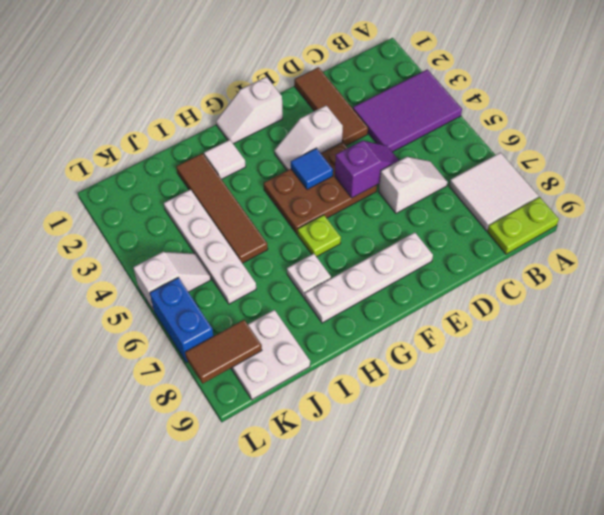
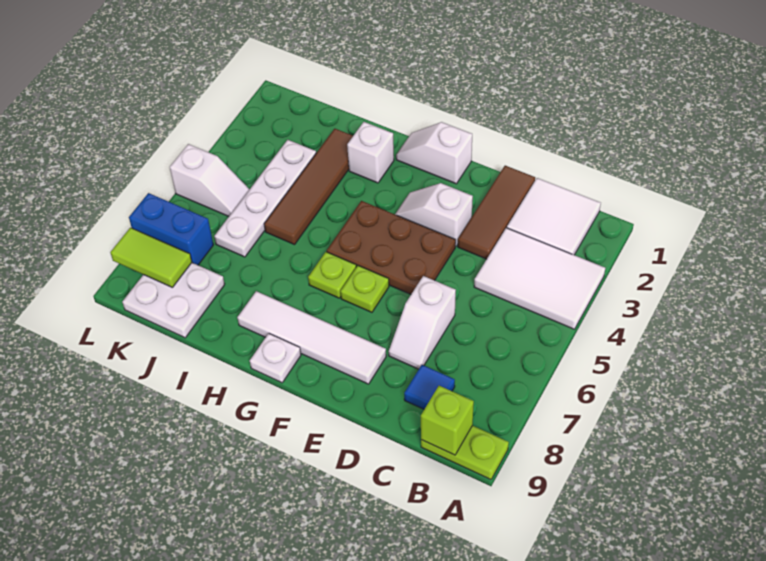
purple 2x3 tile [353,69,462,152] -> white 2x3 tile [474,228,605,329]
white 2x2 tile [449,152,538,231] -> white 2x2 tile moved to [507,178,601,255]
none -> lime 1x1 brick [421,386,474,455]
white 1x2 slope [379,157,448,213] -> white 1x2 slope turned to [389,276,456,369]
purple 1x2 slope [335,141,399,198] -> none
white 1x4 plate [305,232,433,323] -> white 1x4 tile [237,291,386,384]
blue 1x1 tile [291,148,333,190] -> blue 1x1 tile moved to [404,365,455,409]
none -> lime 1x1 plate [340,266,389,312]
white 1x1 tile [204,140,246,179] -> white 1x1 brick [347,122,394,183]
white 1x1 plate [287,254,331,298] -> white 1x1 plate moved to [250,334,301,383]
brown 1x2 tile [185,320,262,384] -> lime 1x2 tile [110,228,192,287]
blue 1x2 brick [150,278,213,363] -> blue 1x2 brick turned to [129,193,213,265]

